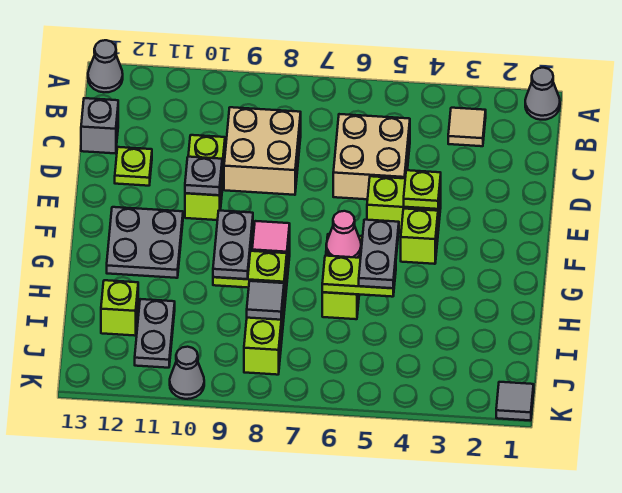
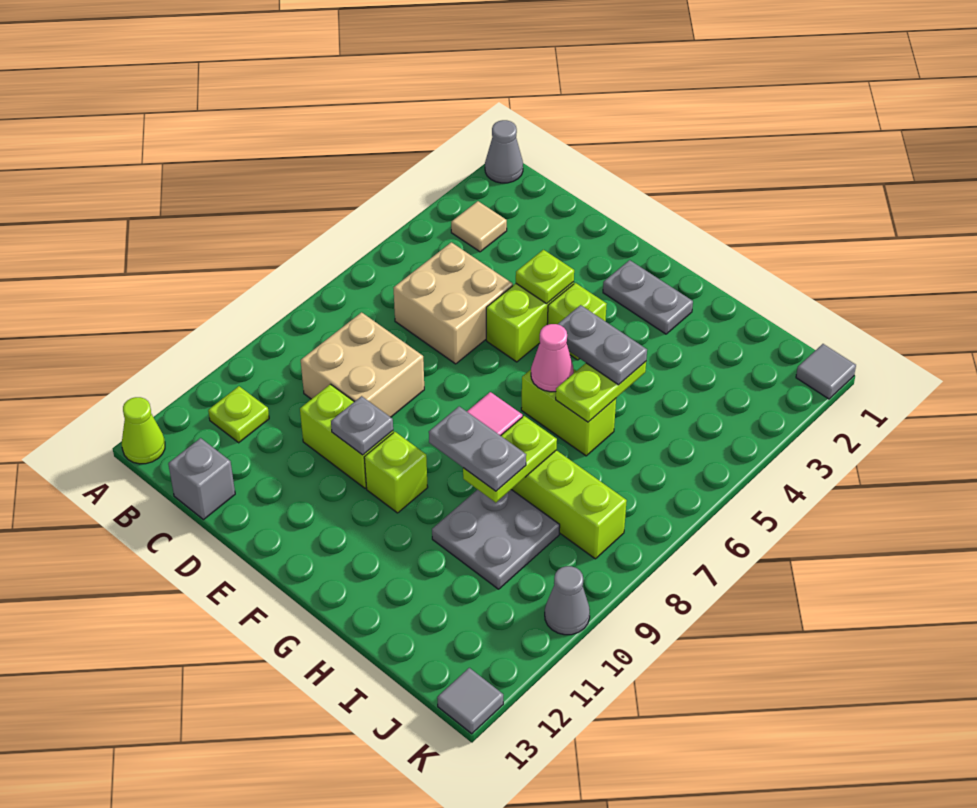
grey 1x1 cone [88,40,123,92] -> lime 1x1 cone [122,397,165,464]
lime 1x1 plate [115,147,152,186] -> lime 1x1 plate moved to [208,386,269,443]
grey 2x2 plate [107,207,183,278] -> grey 2x2 plate moved to [432,490,560,589]
grey 1x1 tile [247,281,284,320] -> grey 1x1 tile moved to [437,668,503,734]
grey 1x2 plate [135,299,175,368] -> grey 1x2 plate moved to [603,260,693,334]
lime 1x1 brick [101,280,138,336] -> lime 1x1 brick moved to [364,432,428,513]

